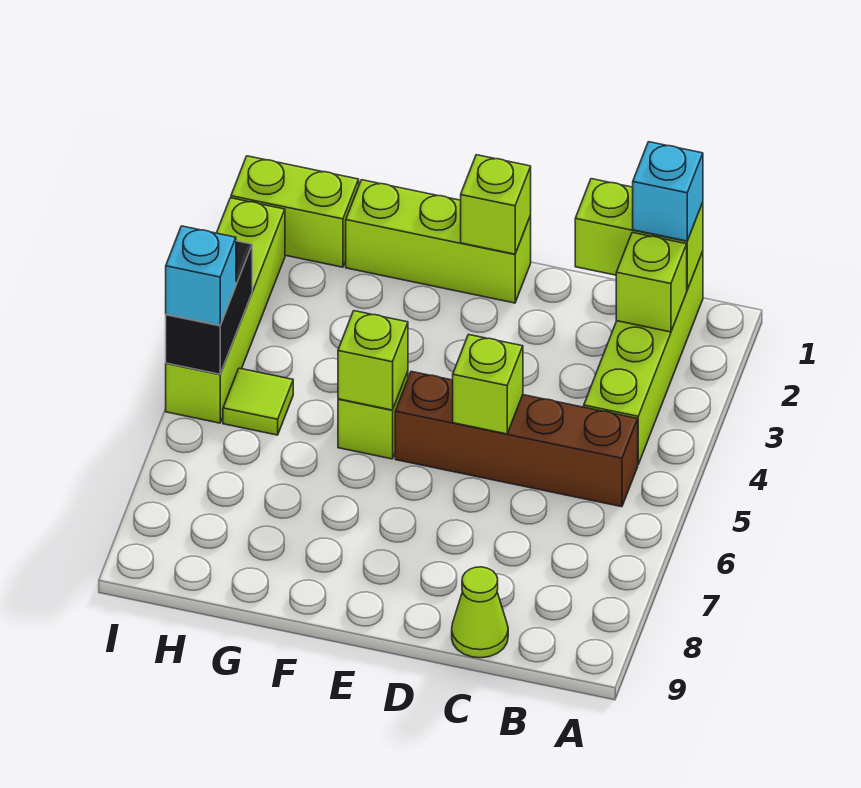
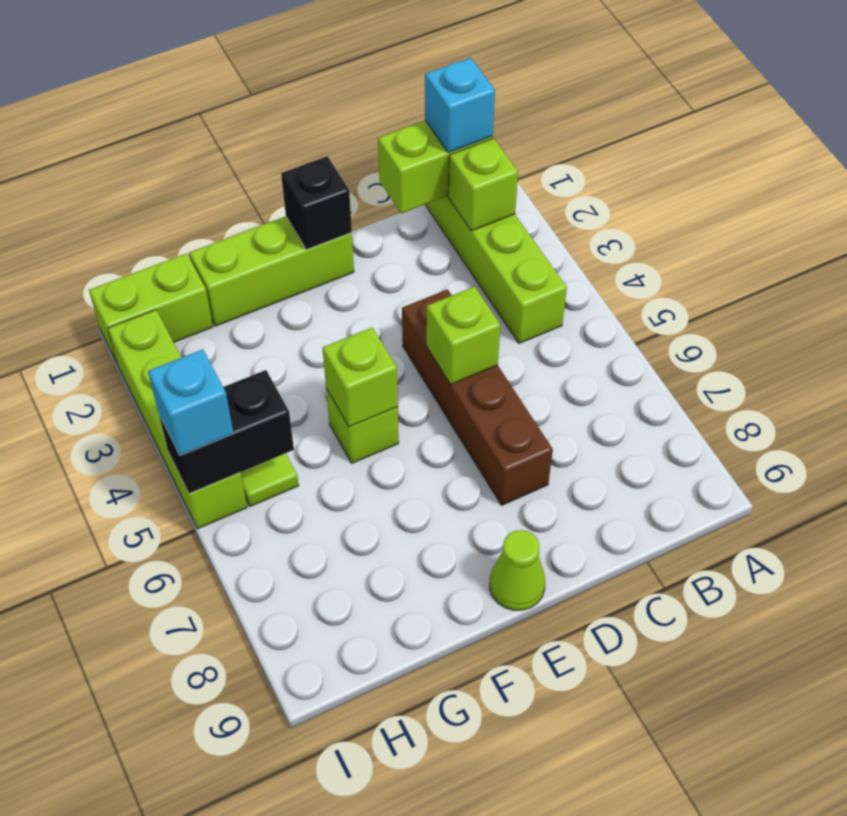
brown 1x4 brick [395,372,638,507] -> brown 1x4 brick turned to [402,289,553,505]
lime 1x1 cone [452,567,508,658] -> lime 1x1 cone moved to [490,530,545,610]
lime 1x1 brick [461,155,531,254] -> black 1x1 brick [281,156,352,250]
black 1x2 brick [166,241,252,374] -> black 1x2 brick turned to [159,370,294,494]

